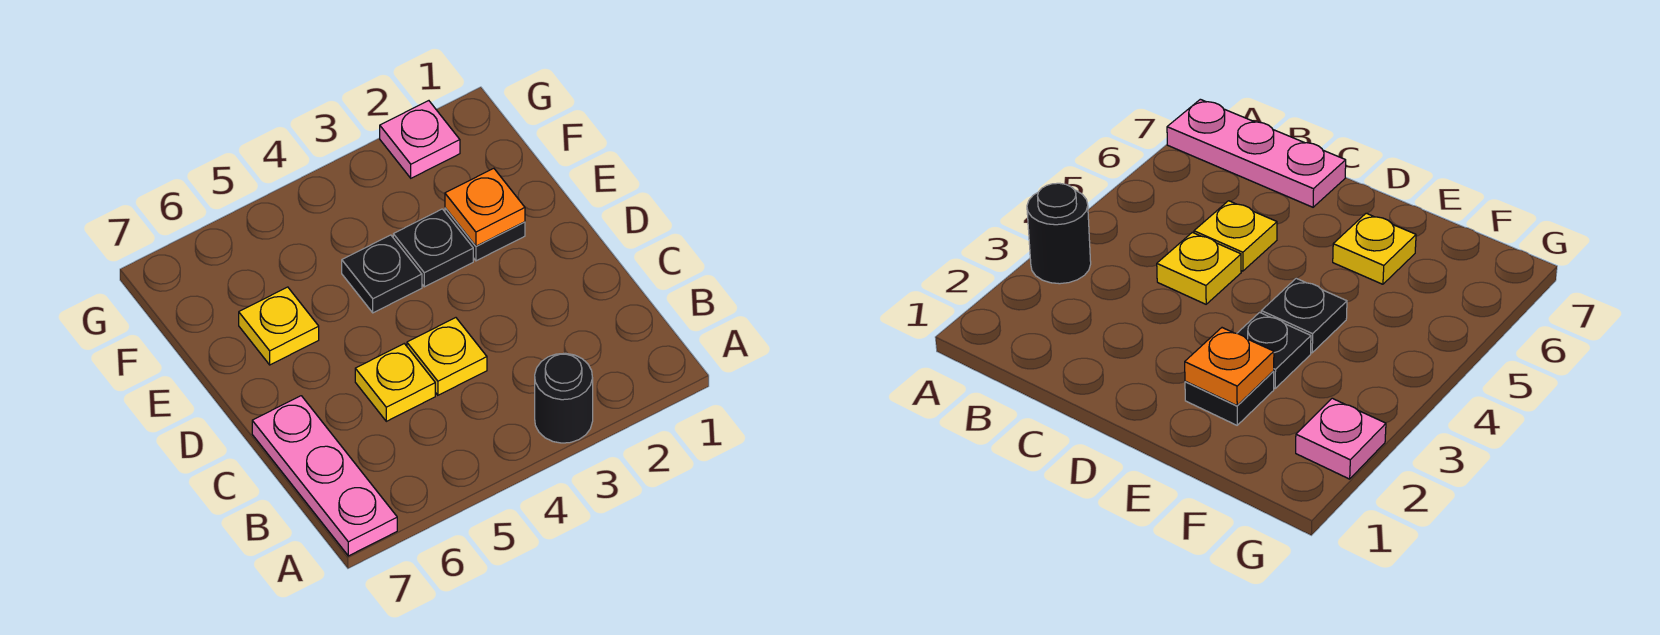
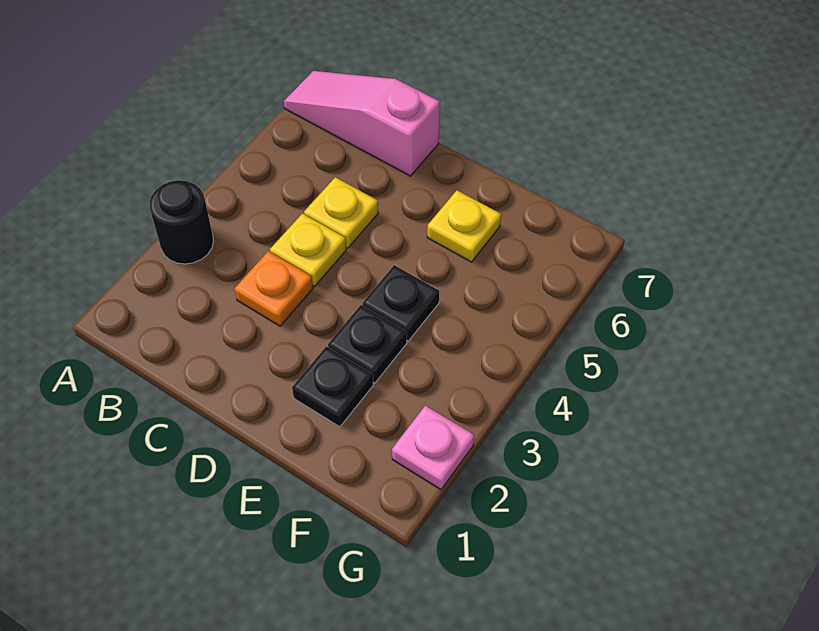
pink 1x3 plate [252,396,397,556] -> pink 1x3 slope [284,71,440,176]
orange 1x1 plate [445,168,525,246] -> orange 1x1 plate moved to [235,251,313,326]

